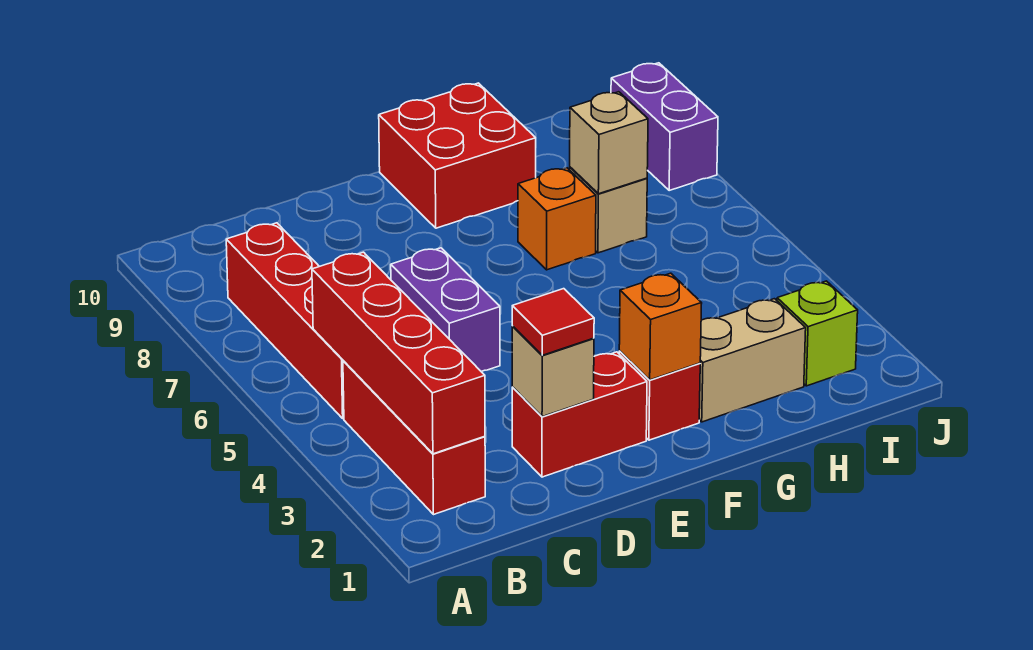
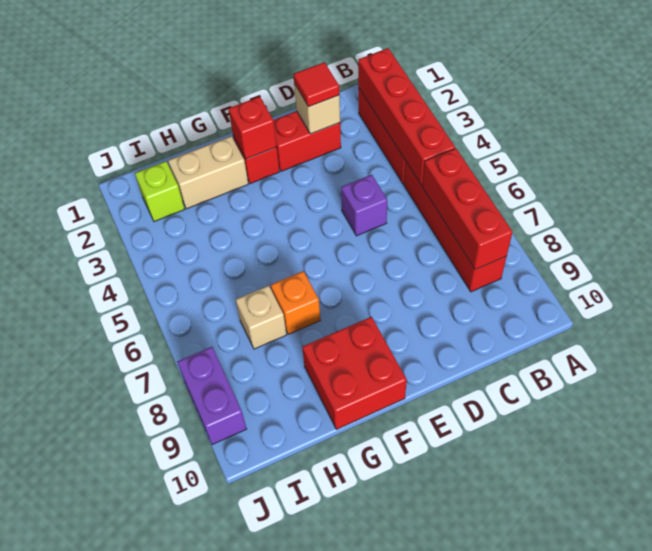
none -> red 1x3 brick [422,148,513,270]
purple 1x2 brick [391,248,500,371] -> purple 1x1 brick [341,175,387,236]
orange 1x1 brick [619,273,702,380] -> red 1x1 brick [228,97,277,159]
tan 1x1 brick [570,92,648,194] -> none

